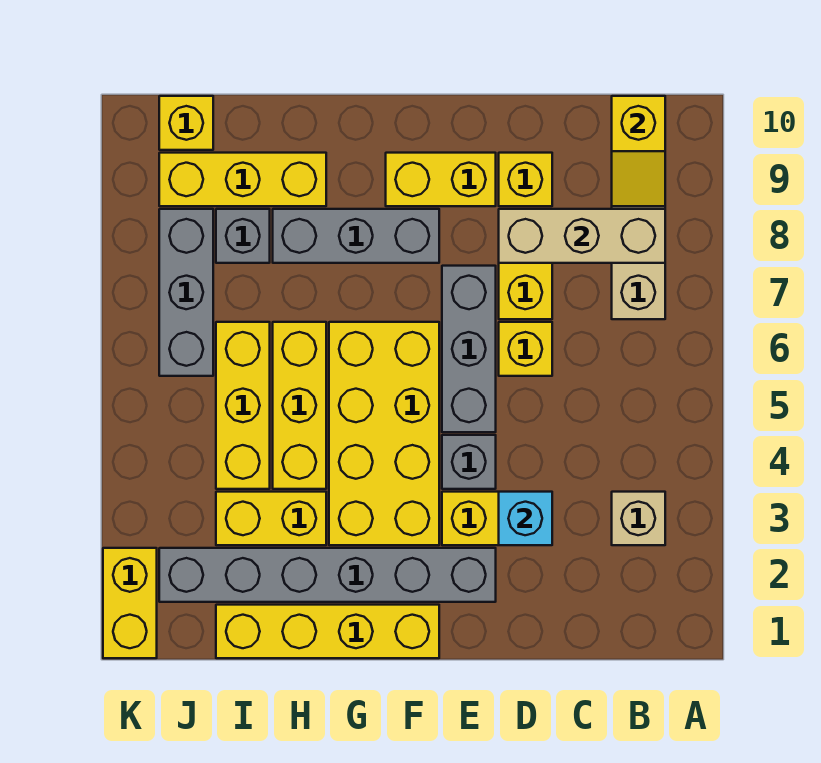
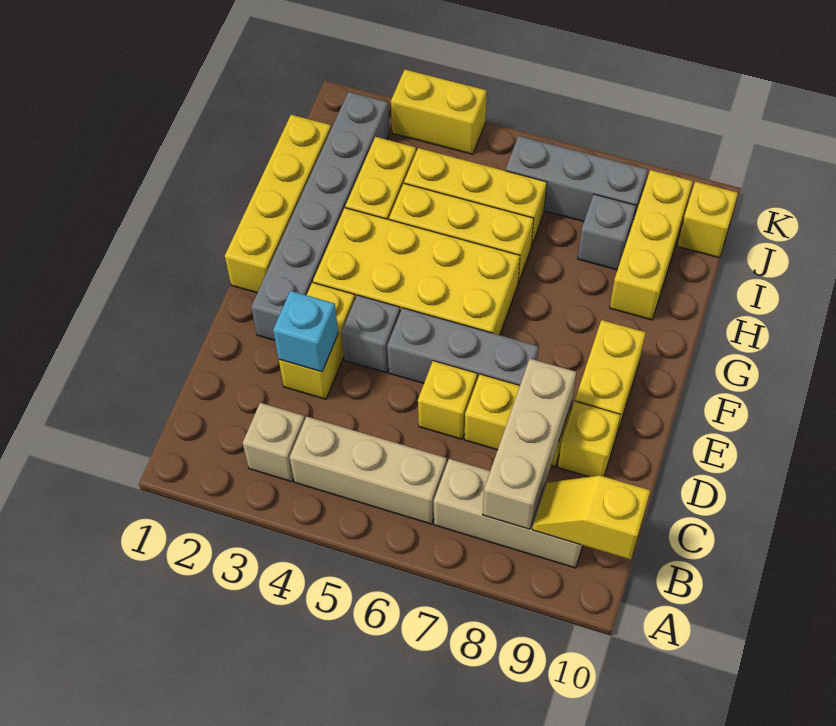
none -> tan 1x3 brick [290,417,447,524]
grey 1x3 brick [273,209,439,263] -> none
yellow 1x2 brick [103,548,157,658] -> yellow 1x2 brick moved to [391,70,487,154]

